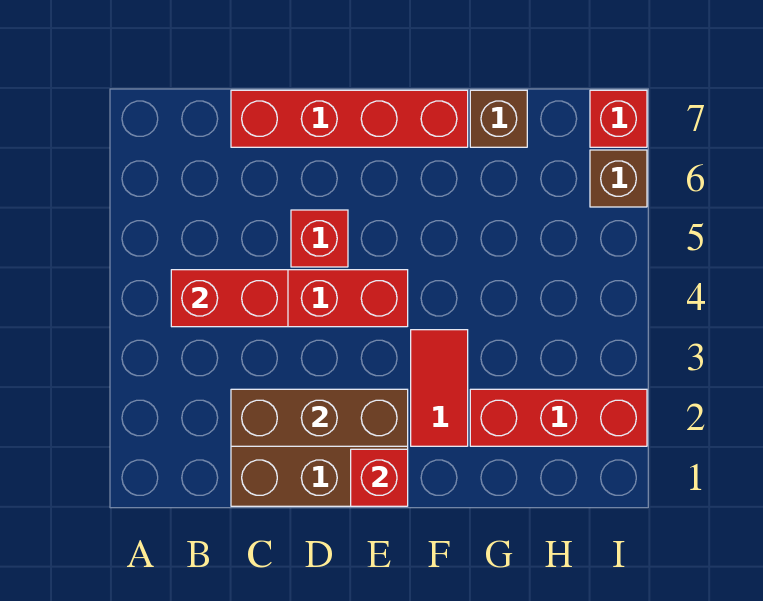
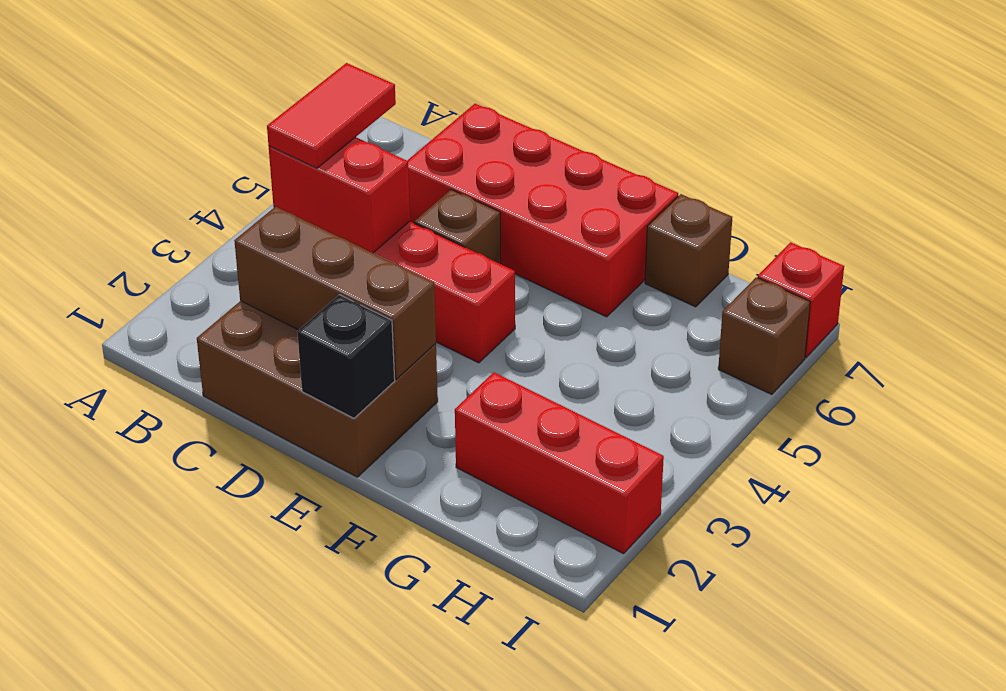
red 1x4 brick [231,90,468,147] -> red 2x4 brick [407,104,678,317]
red 1x1 brick [291,210,348,267] -> brown 1x1 brick [414,190,501,264]
red 1x1 brick [351,449,408,506] -> black 1x1 brick [297,295,395,418]
red 1x2 tile [411,330,468,446] -> red 1x2 tile moved to [267,63,396,168]

